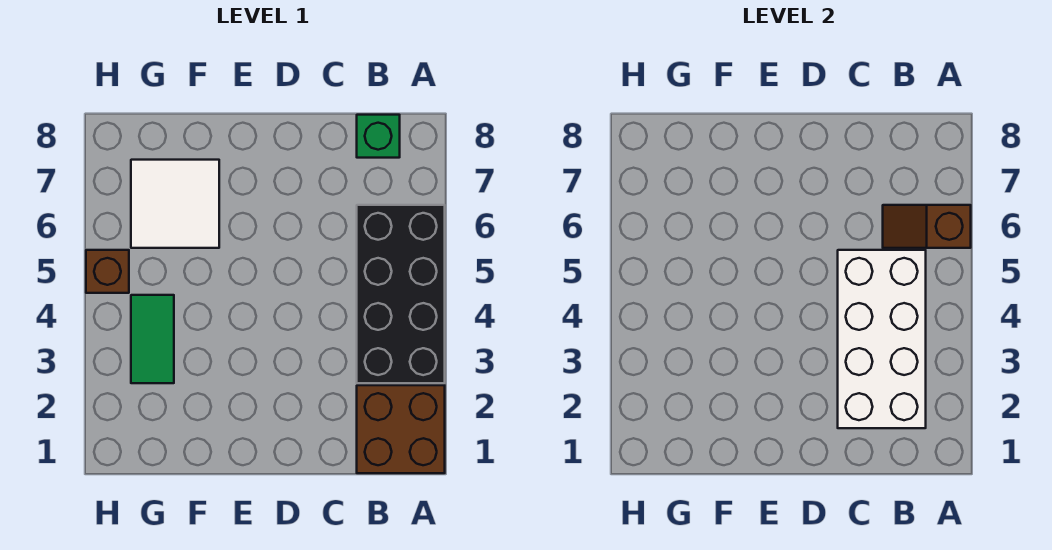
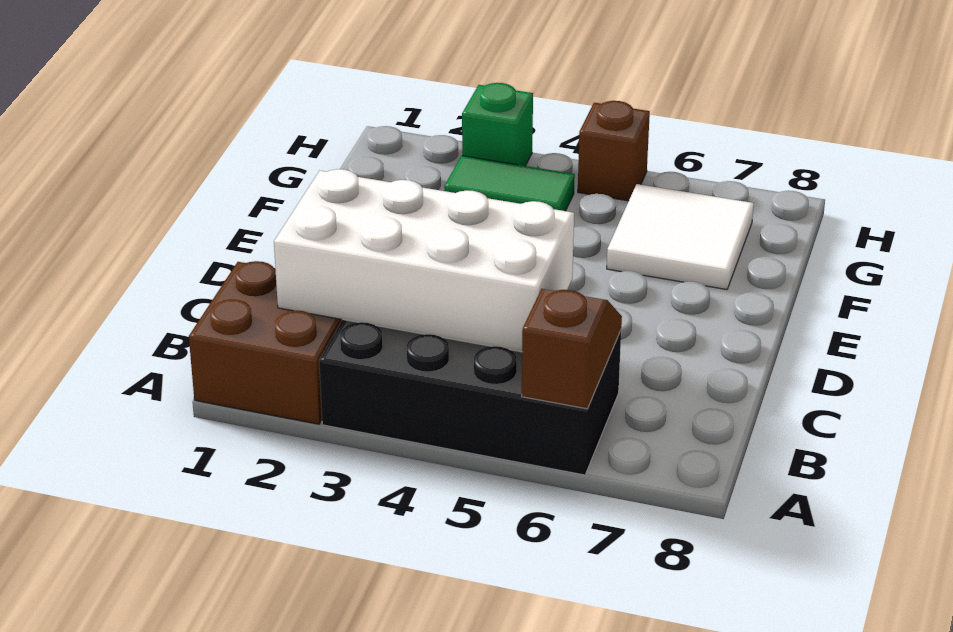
green 1x1 brick [357,115,400,158] -> green 1x1 brick moved to [462,83,533,166]

